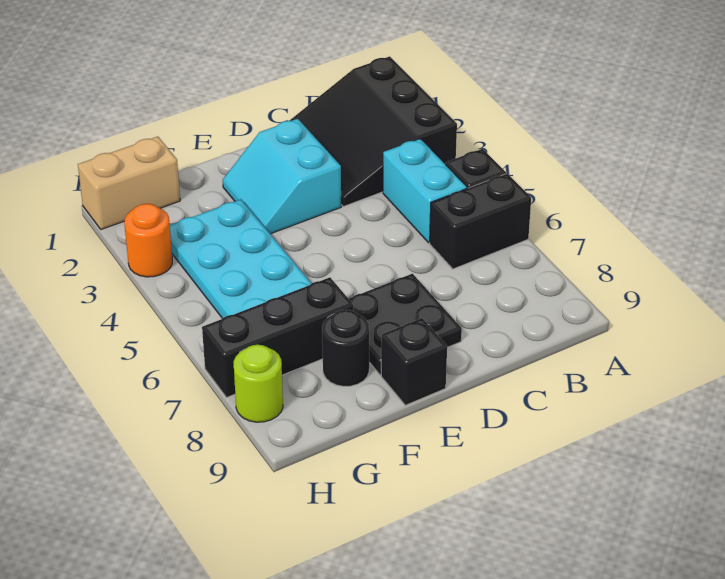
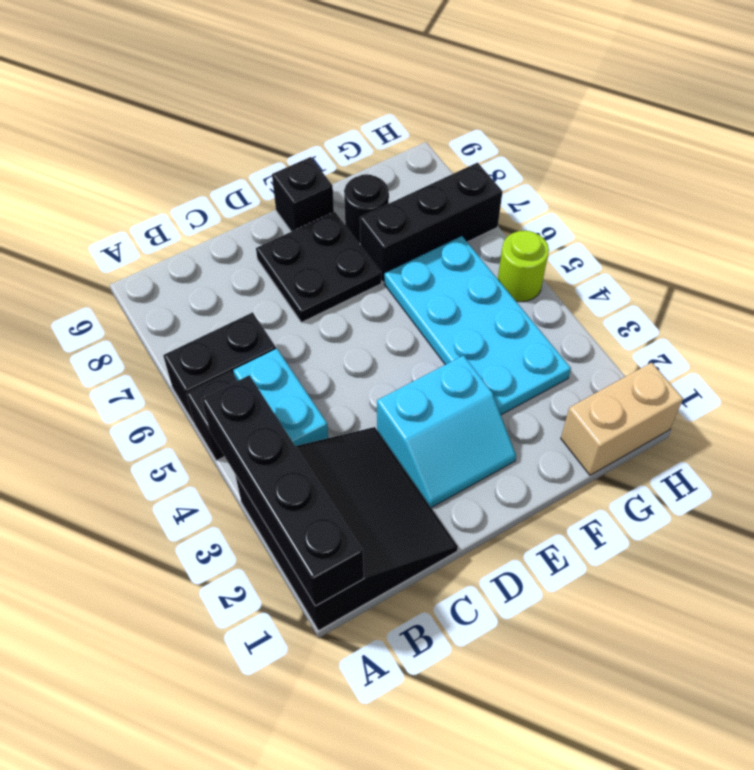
none -> black 1x4 brick [202,375,364,606]
cyan 2x2 slope [223,119,341,234] -> cyan 2x2 slope turned to [377,356,516,508]
orange 1x1 round brick [124,204,172,277] -> none
lime 1x1 round brick [234,345,283,422] -> lime 1x1 round brick moved to [498,231,549,302]

